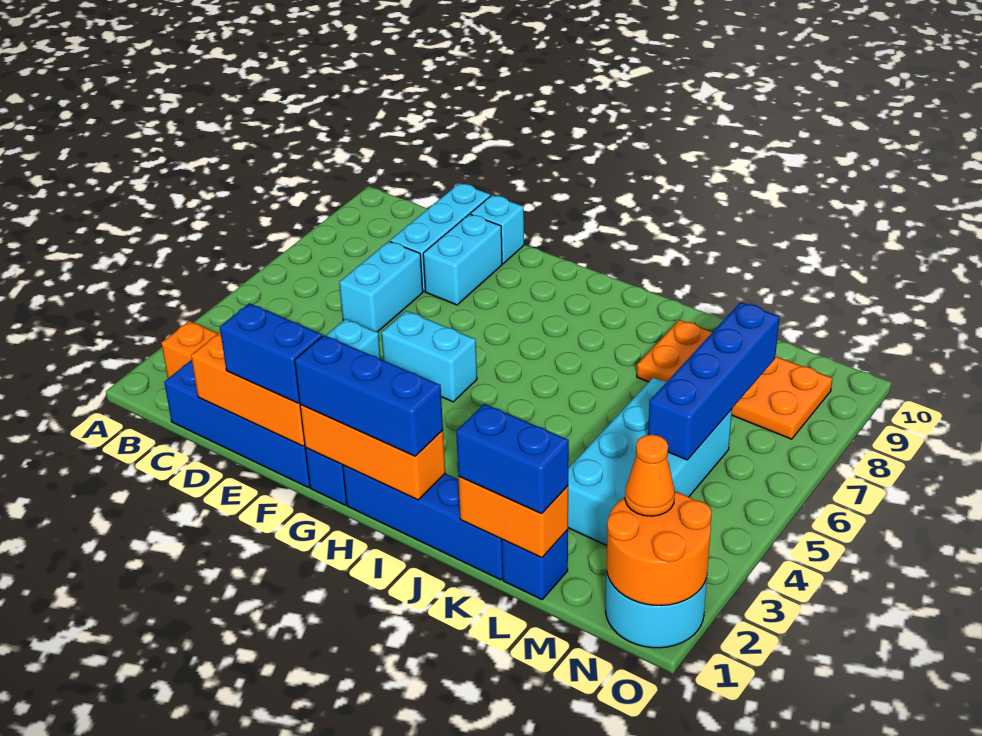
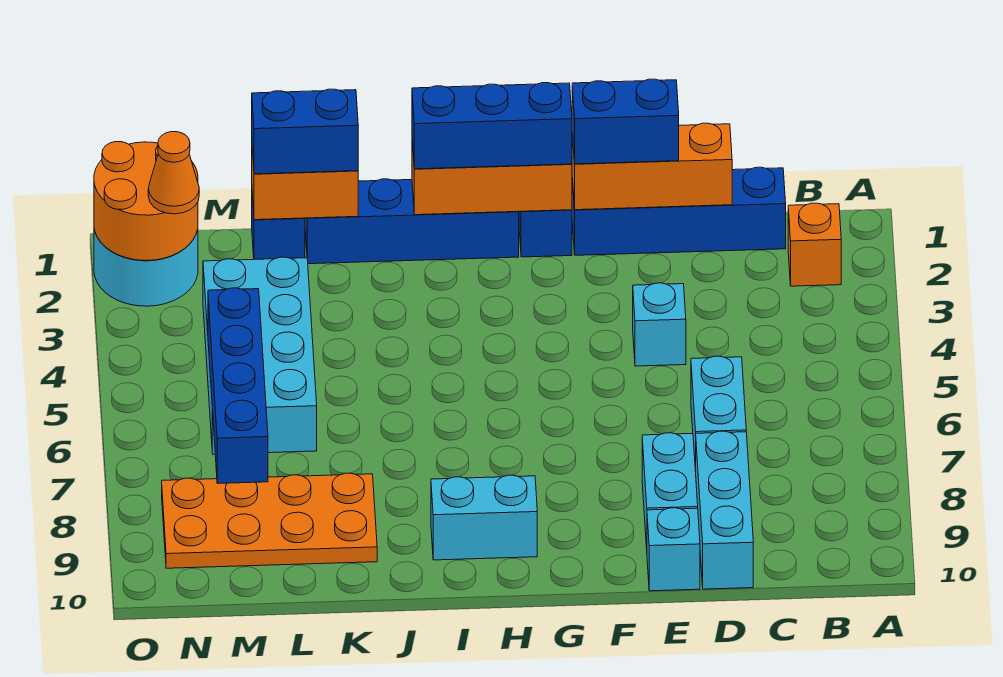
cyan 1x2 brick [381,311,477,402] -> cyan 1x2 brick moved to [431,475,537,560]

